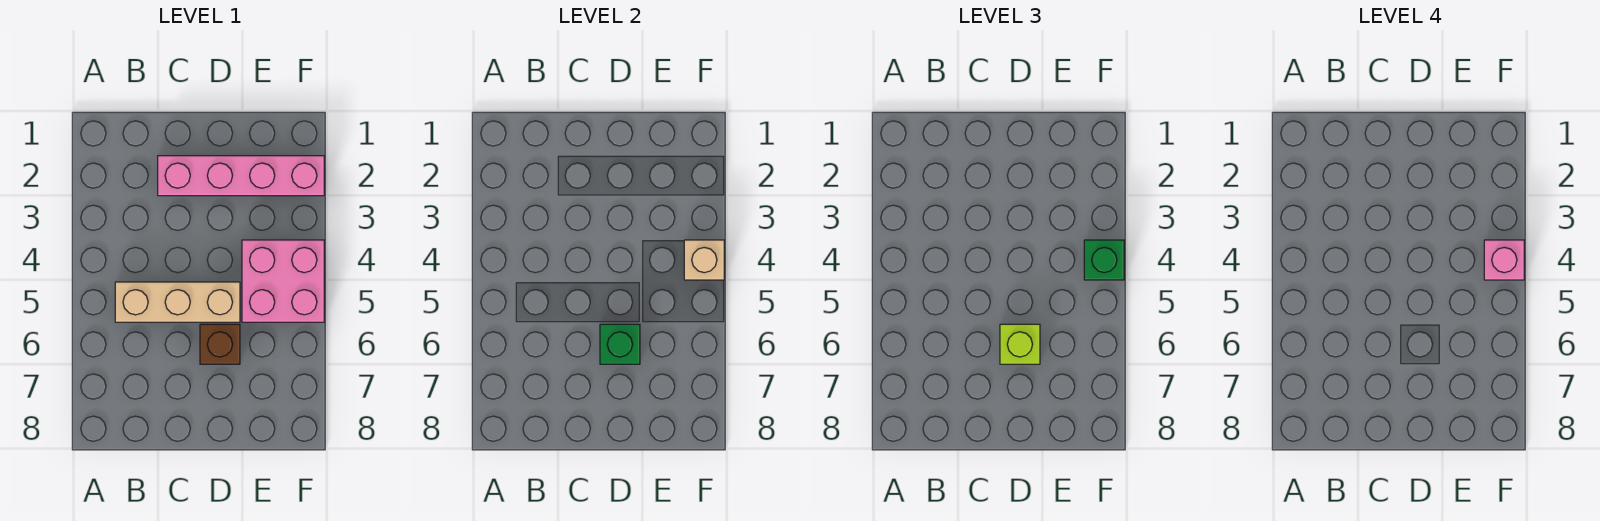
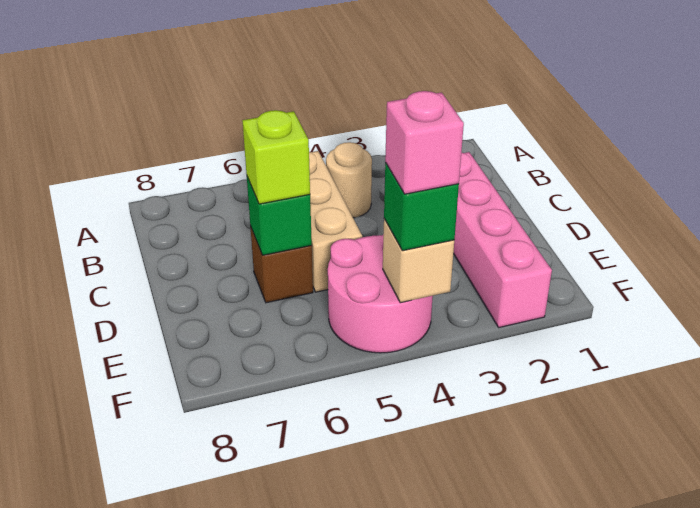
none -> tan 1x1 round brick [326,142,372,218]
pink 2x2 brick [242,240,324,322] -> pink 2x2 round brick [328,234,433,353]

